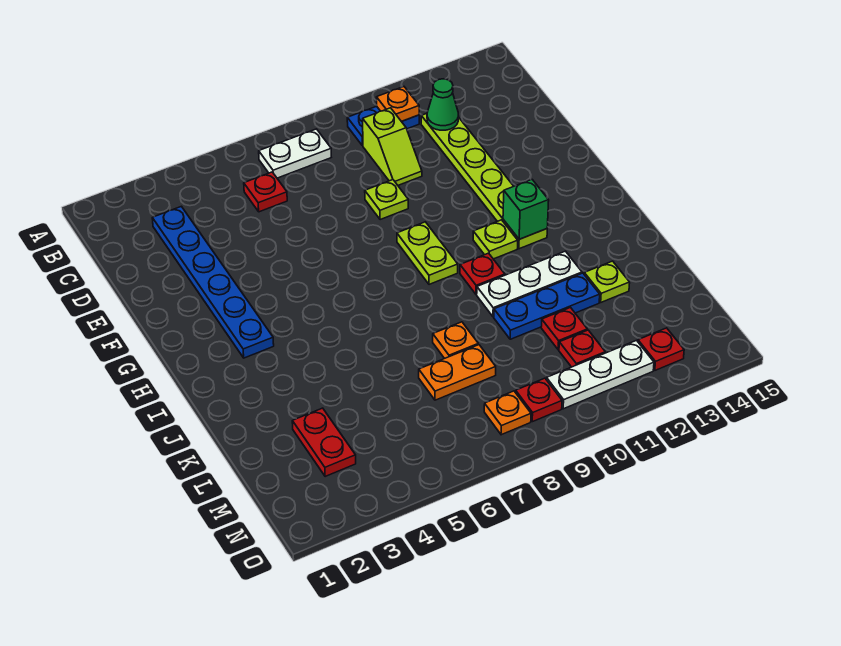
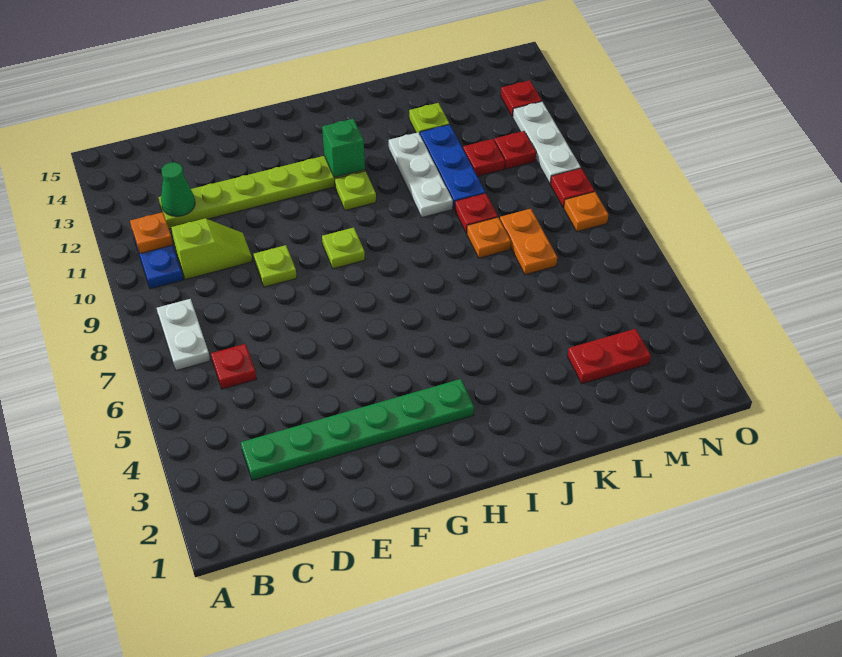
blue 1x6 plate [152,206,274,358] -> green 1x6 plate [241,379,474,480]
lime 1x2 plate [397,222,458,284] -> lime 1x1 plate [322,228,365,269]
red 1x1 plate [460,253,505,294] -> red 1x1 plate moved to [455,193,498,233]

